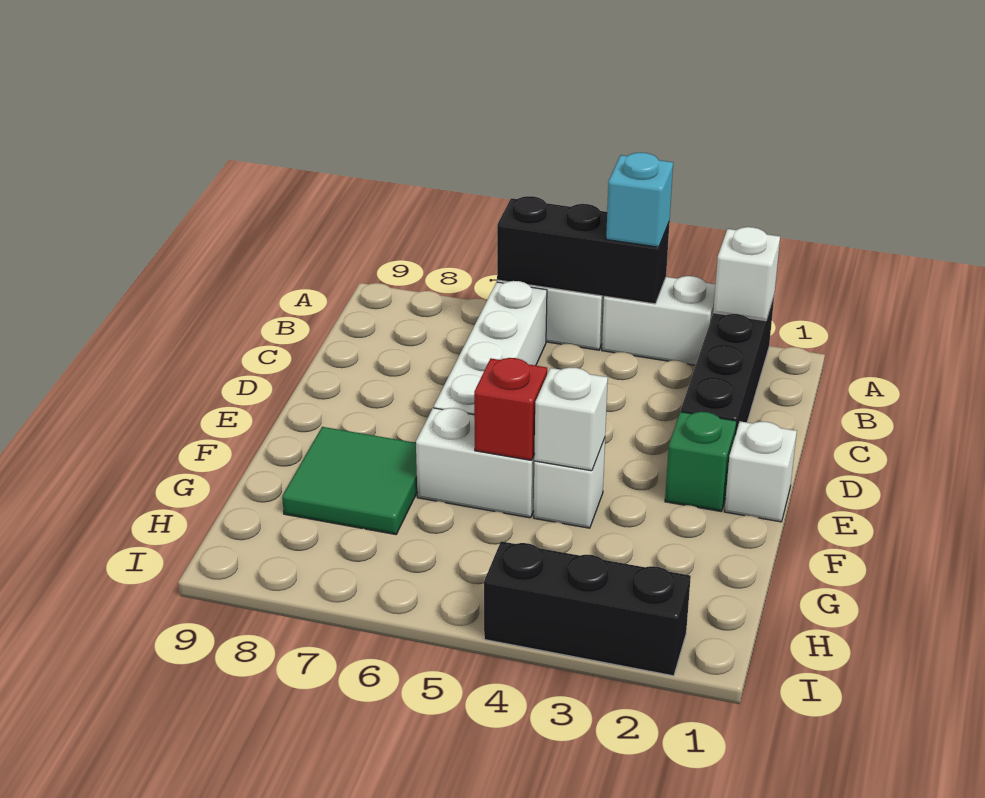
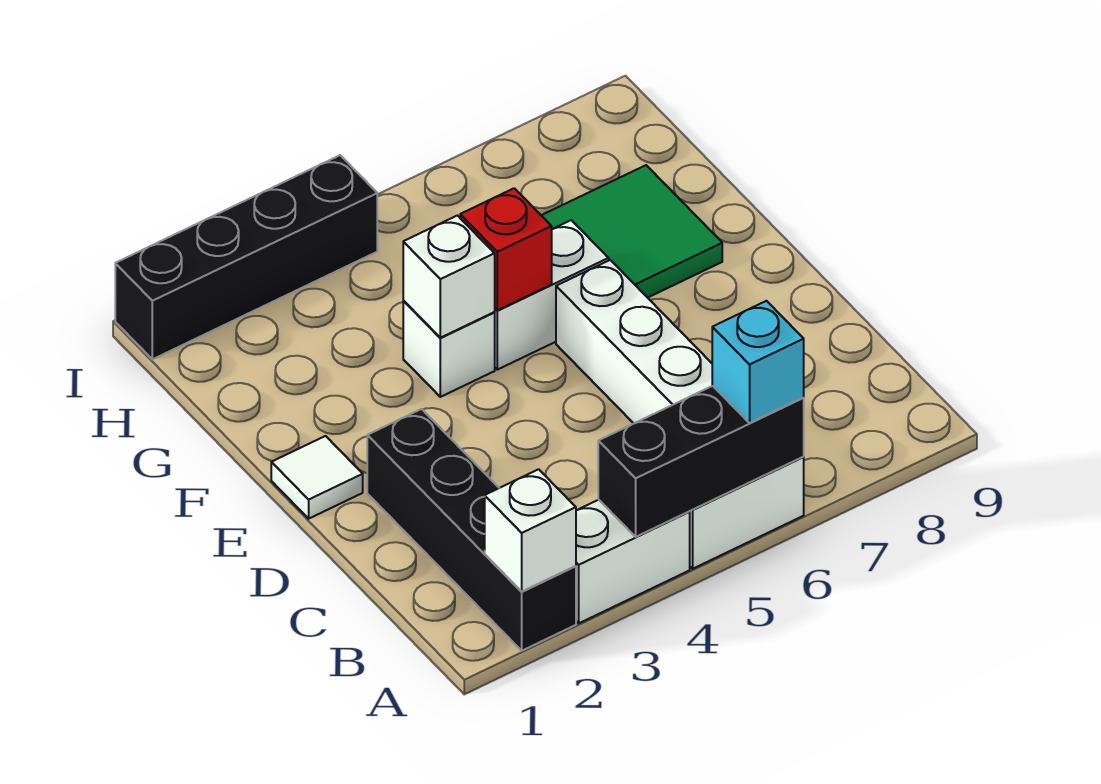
cyan 1x1 brick [606,152,673,247] -> cyan 1x1 brick moved to [712,301,804,423]
white 1x1 brick [724,421,797,522] -> white 1x1 tile [271,436,363,519]
green 1x1 brick [665,412,737,511] -> none
black 1x3 brick [484,541,691,676] -> black 1x4 brick [115,155,377,359]

